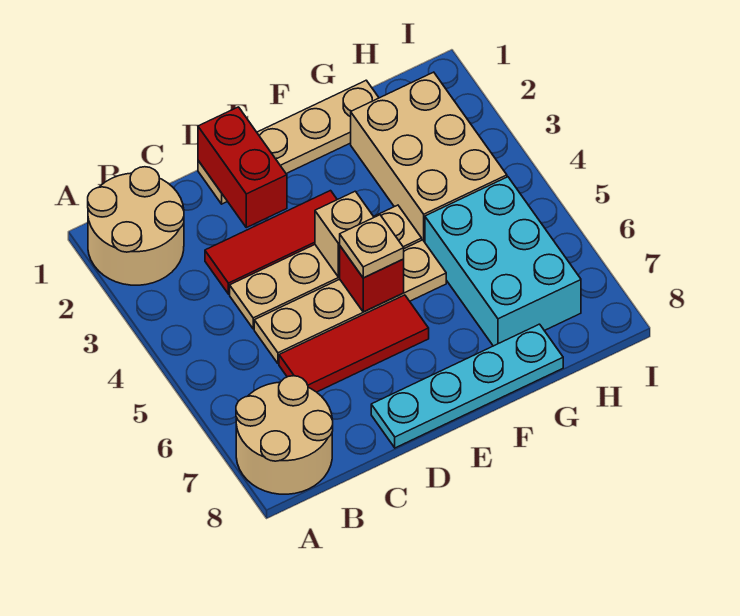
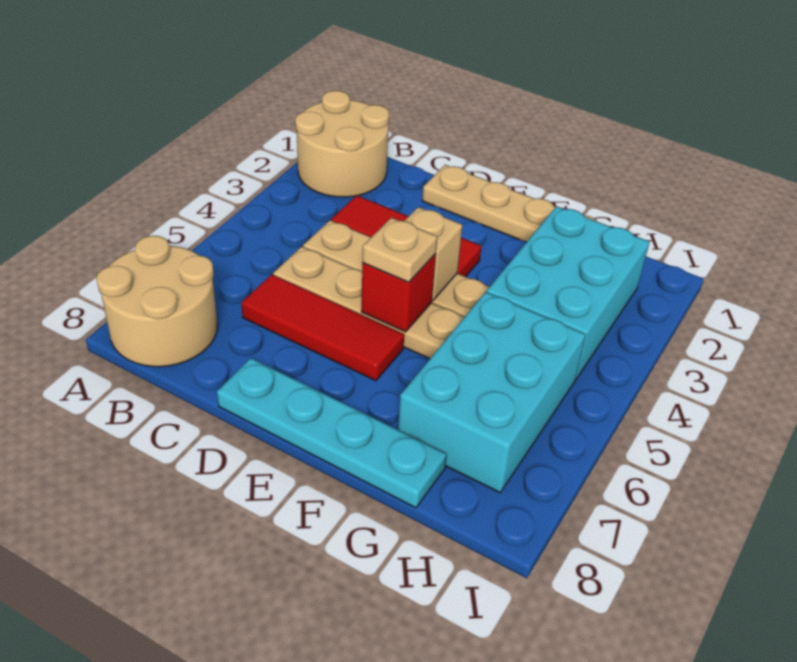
red 1x2 brick [198,107,287,228] -> none
tan 2x3 brick [351,72,507,242] -> cyan 2x3 brick [486,206,649,379]

